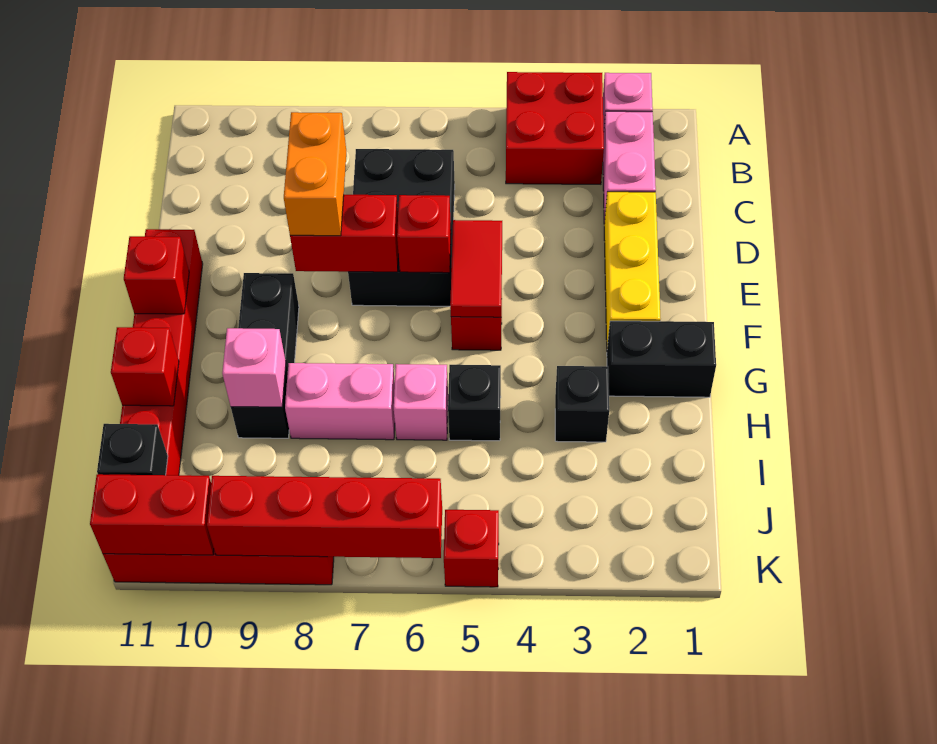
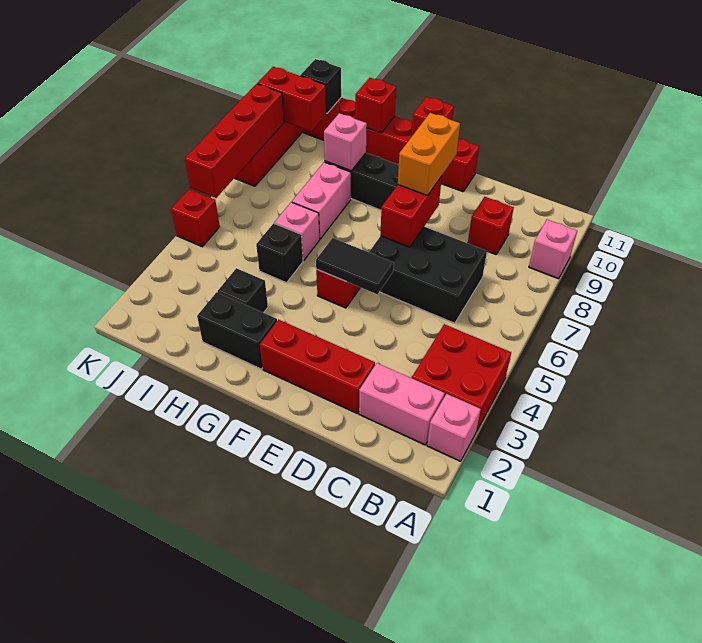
none -> pink 1x1 brick [529,220,577,279]
yellow 1x3 brick [604,192,660,346] -> red 1x3 brick [260,320,375,413]
orange 1x2 brick [284,112,346,236] -> orange 1x2 brick turned to [398,113,460,196]
red 1x2 tile [450,220,502,317] -> black 1x2 tile [316,238,394,294]
red 1x1 brick [397,195,451,273] -> red 1x1 brick moved to [468,197,514,254]
black 1x2 brick [607,321,716,397] -> black 1x2 brick turned to [197,292,277,369]
red 1x2 brick [90,474,214,555] -> red 1x2 brick turned to [257,67,326,131]

